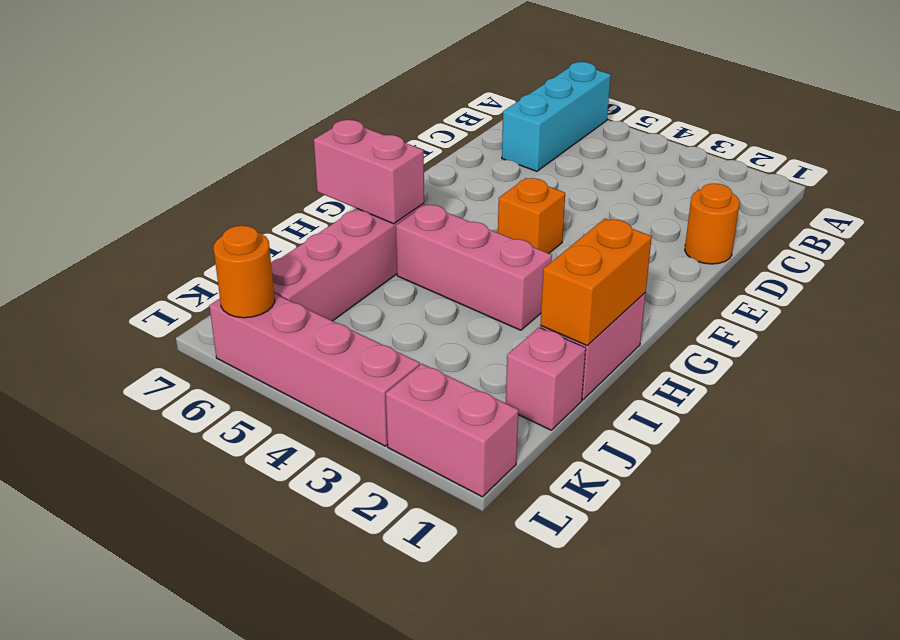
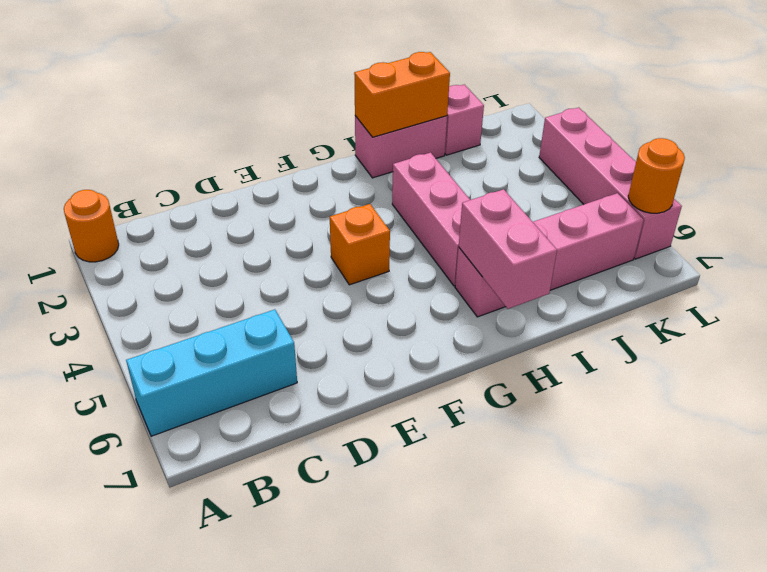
orange 1x1 round brick [685,183,740,264] -> orange 1x1 round brick moved to [64,190,119,262]
pink 1x2 brick [386,364,519,497] -> none

